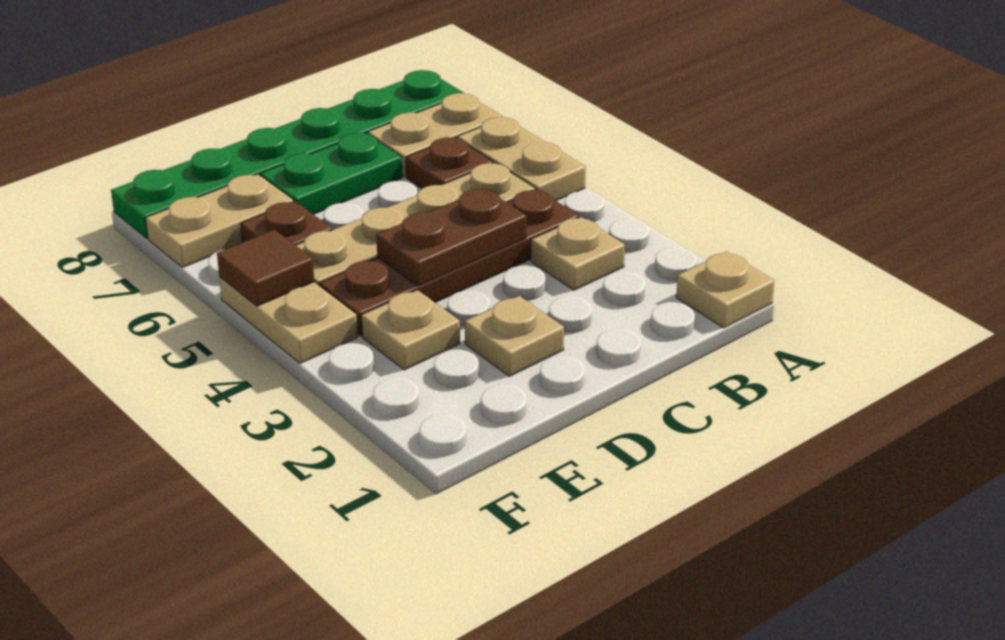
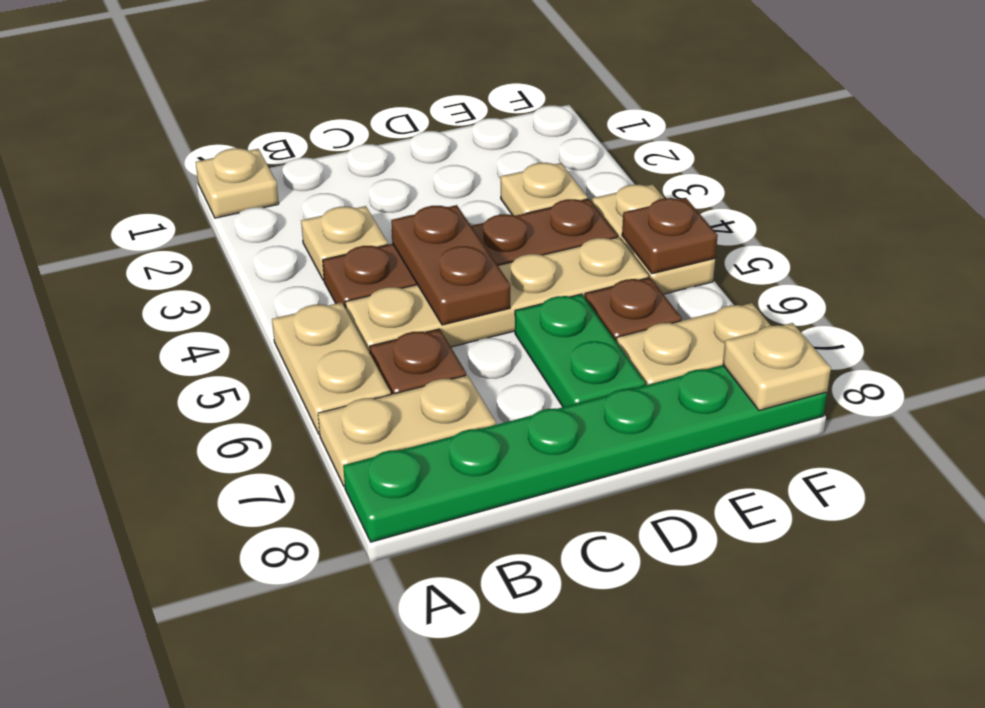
brown 1x2 plate [376,188,527,286] -> brown 1x2 plate turned to [391,205,510,325]
green 1x2 plate [260,133,402,214] -> green 1x2 plate turned to [515,294,645,407]
tan 1x1 plate [465,296,564,376] -> tan 1x1 plate moved to [723,323,831,411]
brown 1x1 tile [217,230,314,306] -> brown 1x1 plate [622,198,718,274]

